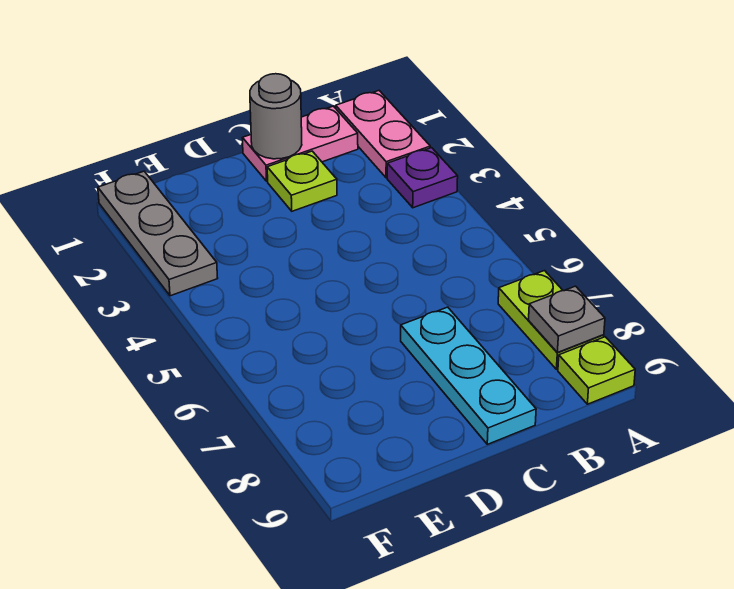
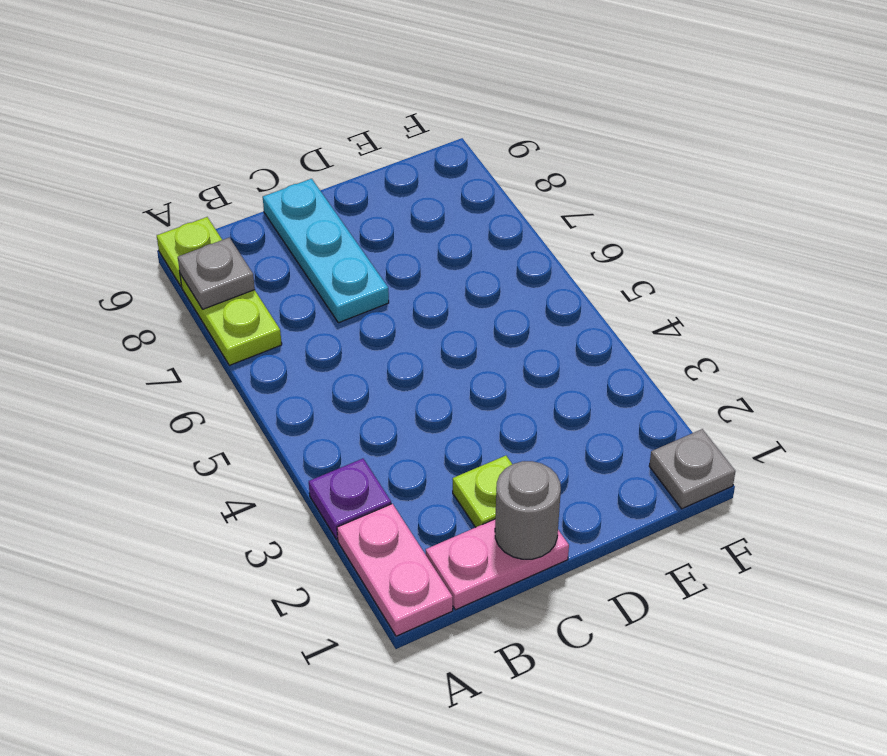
grey 1x3 plate [98,171,218,296] -> grey 1x1 plate [649,429,735,509]

